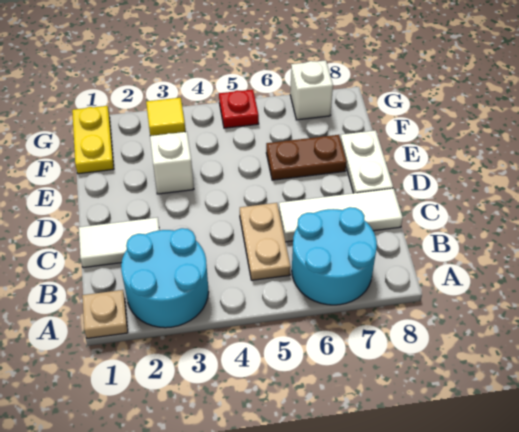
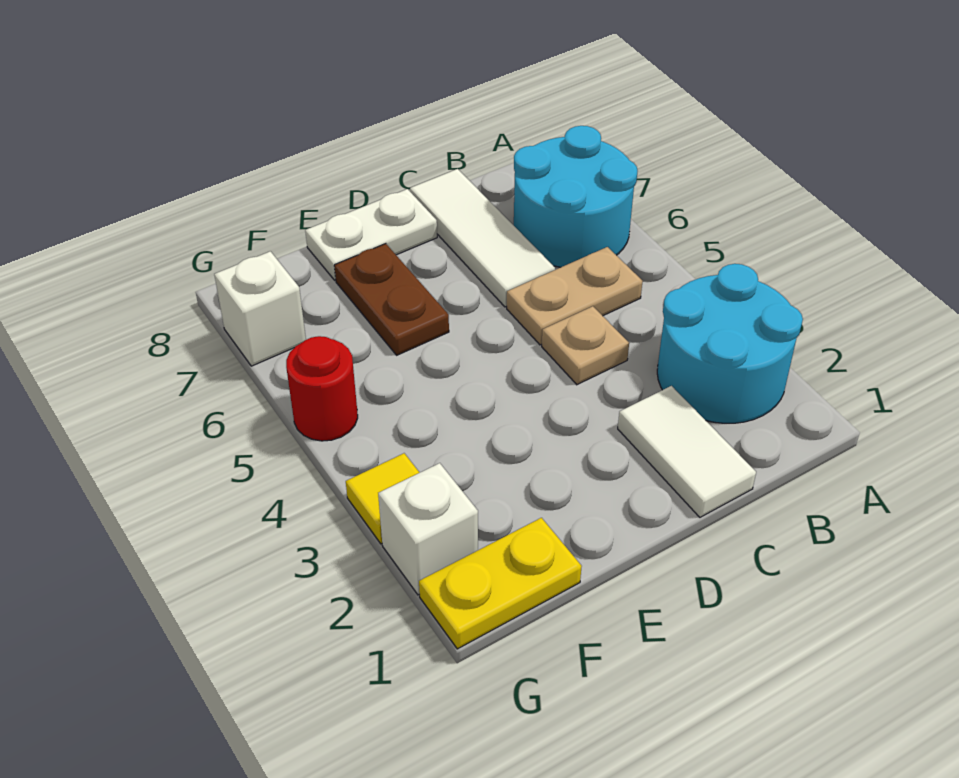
tan 1x1 plate [82,290,128,338] -> tan 1x1 plate moved to [542,306,629,385]
white 1x1 brick [150,132,194,194] -> white 1x1 brick moved to [378,463,478,595]
red 1x1 plate [219,90,259,128] -> red 1x1 round brick [286,336,358,441]

